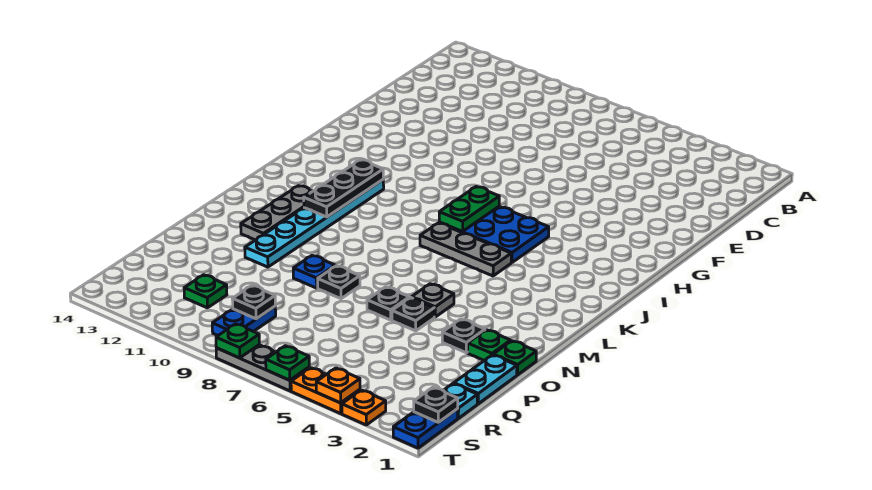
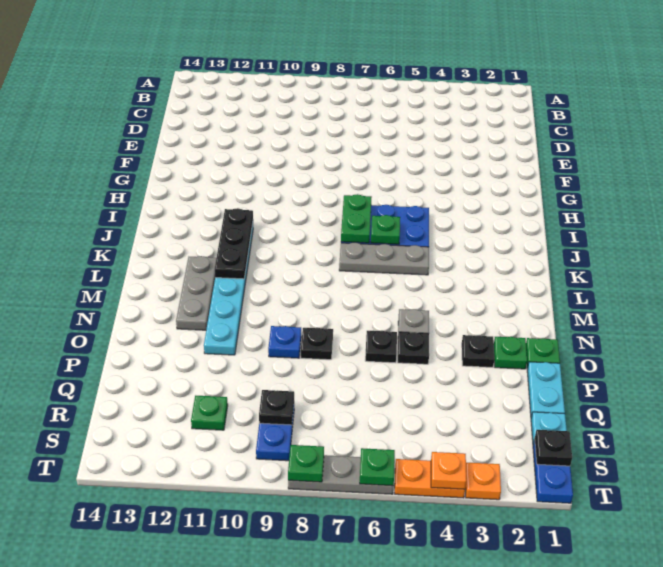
none -> green 1x1 plate [371,215,400,244]

